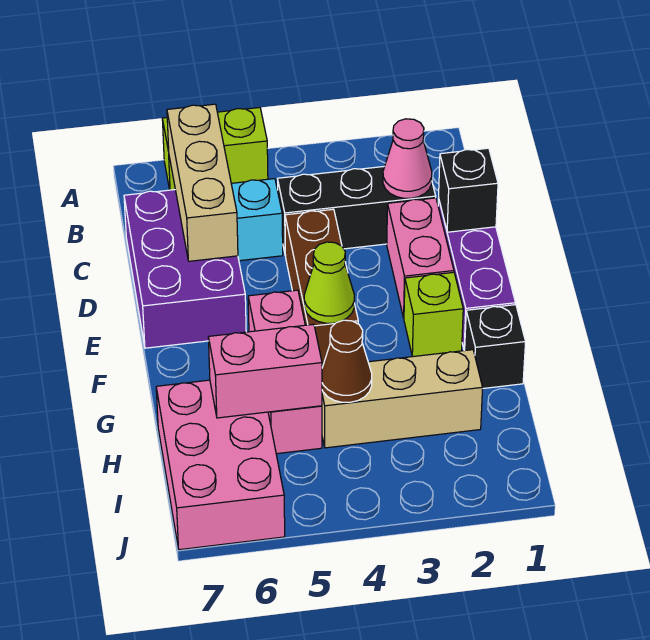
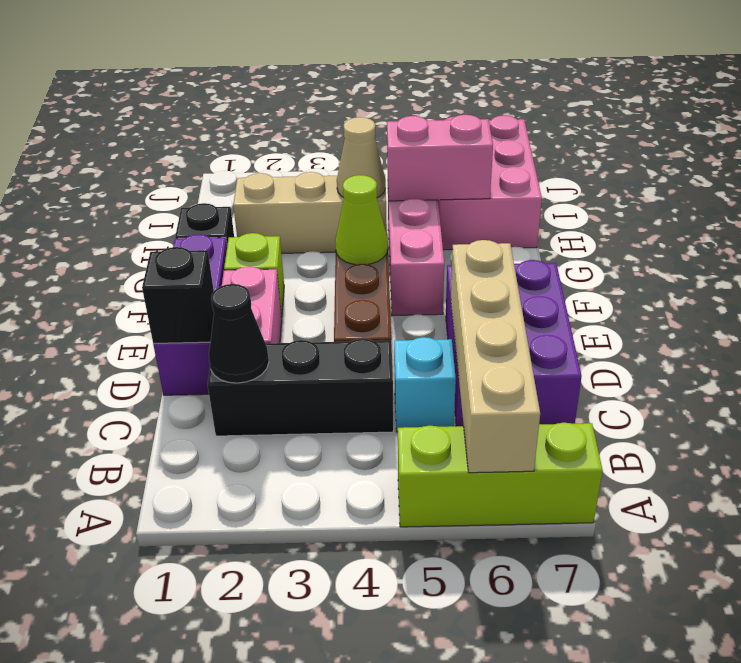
lime 1x2 brick [162,108,268,190] -> lime 1x3 brick [398,423,603,527]
tan 1x3 brick [167,104,238,261] -> tan 1x4 brick [451,240,540,473]
pink 1x1 cone [383,119,432,198] -> black 1x1 cone [209,284,269,383]
brown 1x1 cone [322,320,372,402] -> tan 1x1 cone [337,117,386,198]

